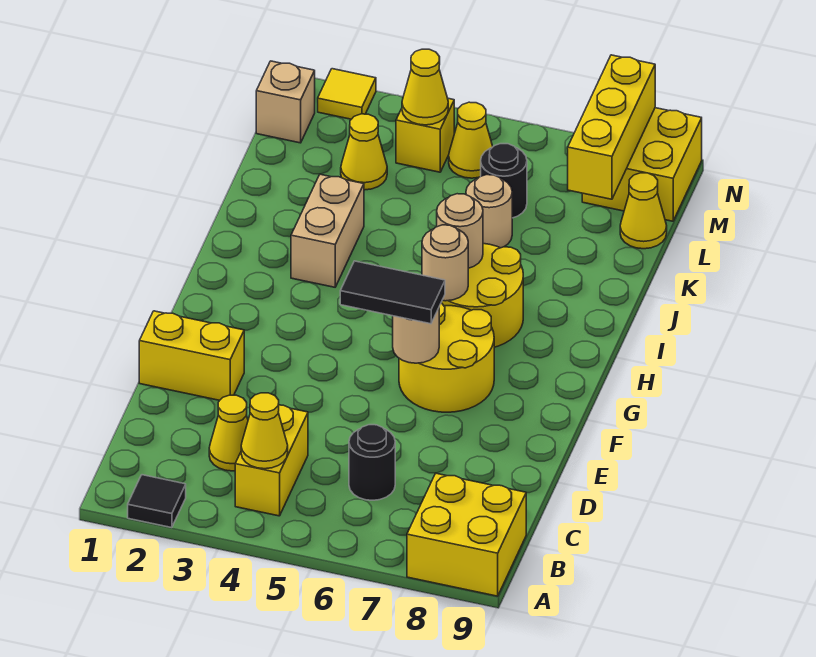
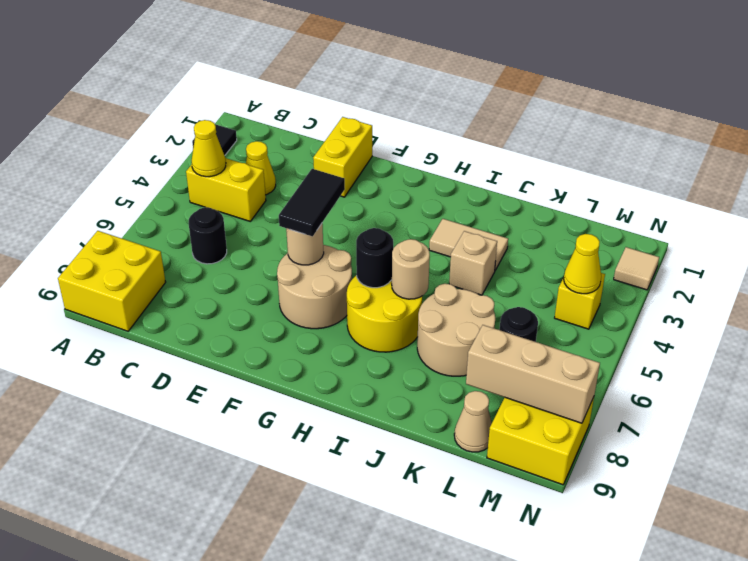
yellow 2x2 round brick [399,303,494,412] -> tan 2x2 round brick [277,245,352,329]
tan 1x1 round brick [422,225,468,301] -> black 1x1 round brick [356,228,393,288]
tan 1x2 brick [291,174,364,287] -> tan 1x2 tile [429,219,508,270]
tan 1x1 round brick [466,175,512,248] -> tan 2x2 round brick [417,284,495,376]
yellow 1x1 cone [341,114,387,190] -> none
yellow 1x3 brick [568,55,655,199] -> tan 1x3 brick [466,325,600,423]
yellow 1x1 cone [620,173,667,249] -> tan 1x1 cone [454,391,492,452]
tan 1x1 brick [256,61,315,143] -> tan 1x1 brick moved to [449,231,497,295]
yellow 1x1 cone [449,102,493,178] -> none
yellow 1x1 tile [318,69,376,119] -> tan 1x1 tile [614,247,659,290]

